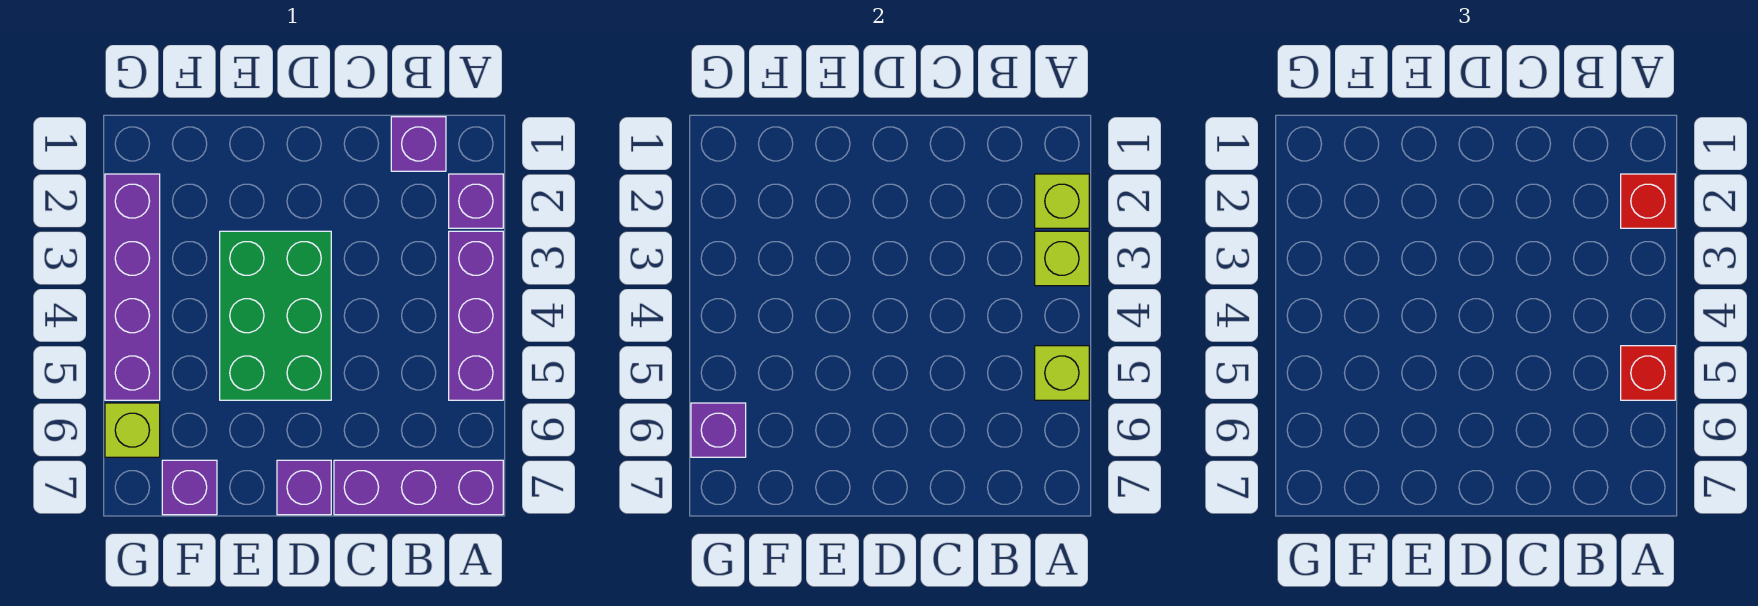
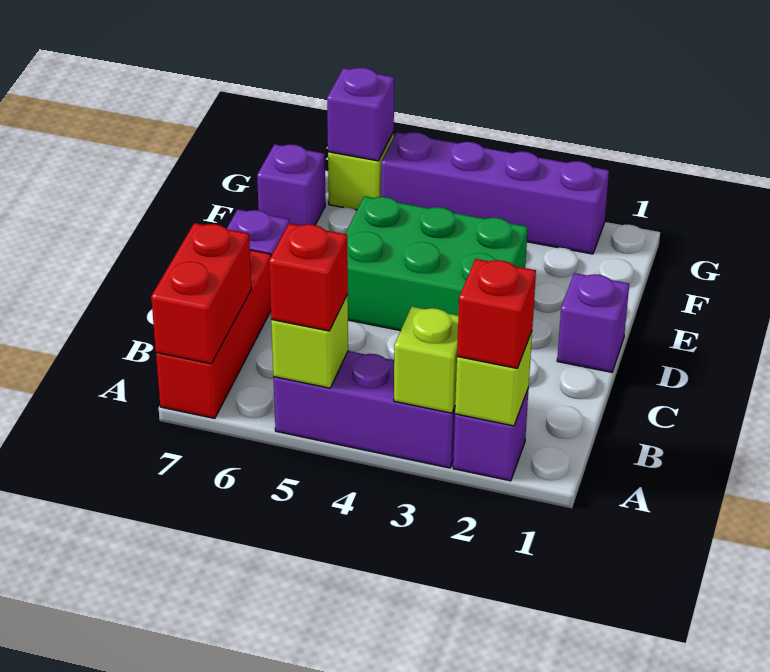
purple 1x3 brick [334,460,503,515] -> red 1x3 brick [156,250,271,419]
none -> red 1x2 brick [151,223,251,364]
purple 1x1 brick [391,117,446,171] -> purple 1x1 brick moved to [557,273,629,372]

